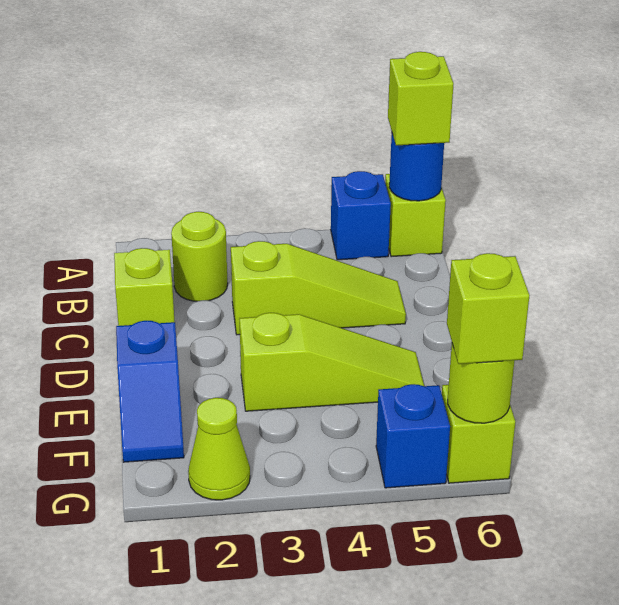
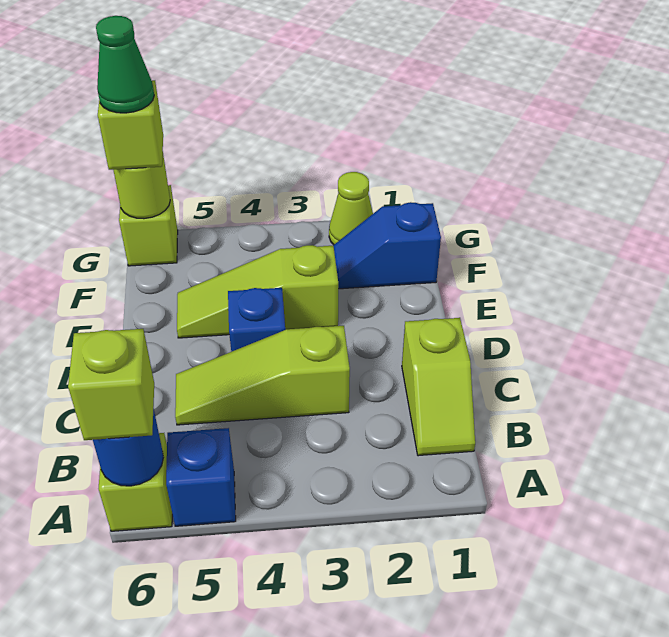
lime 1x1 round brick [171,212,228,301] -> none
blue 1x2 slope [116,321,184,462] -> blue 1x2 slope turned to [333,202,441,289]
blue 1x1 brick [376,384,450,488] -> blue 1x1 brick moved to [228,288,285,352]
none -> green 1x1 cone [96,16,154,113]

